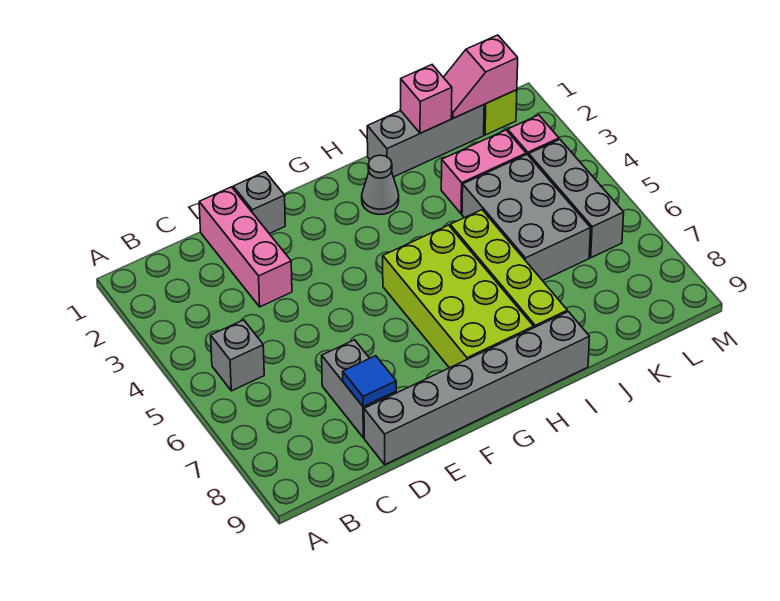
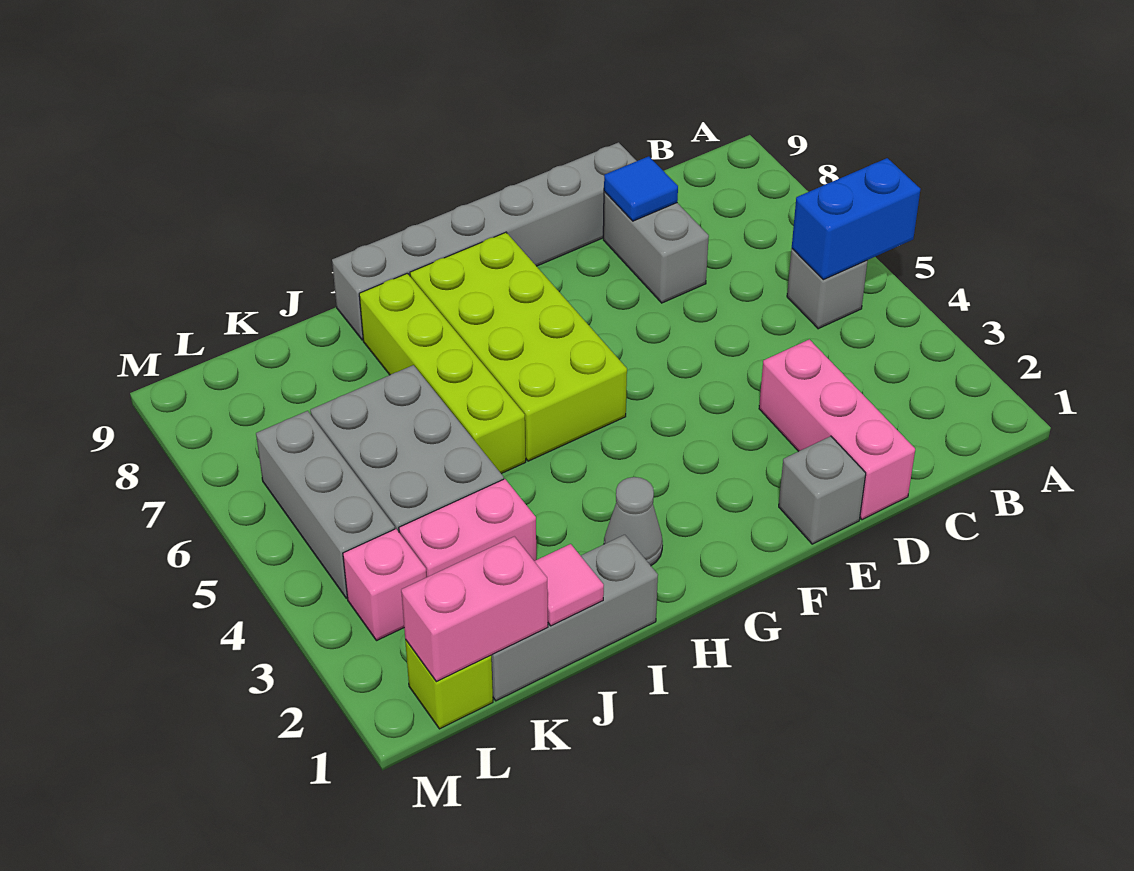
none -> blue 1x2 brick [792,158,920,280]
pink 1x1 brick [400,65,452,133] -> pink 1x1 tile [534,544,604,626]
pink 1x2 slope [443,35,518,118] -> pink 1x2 brick [401,536,548,682]

